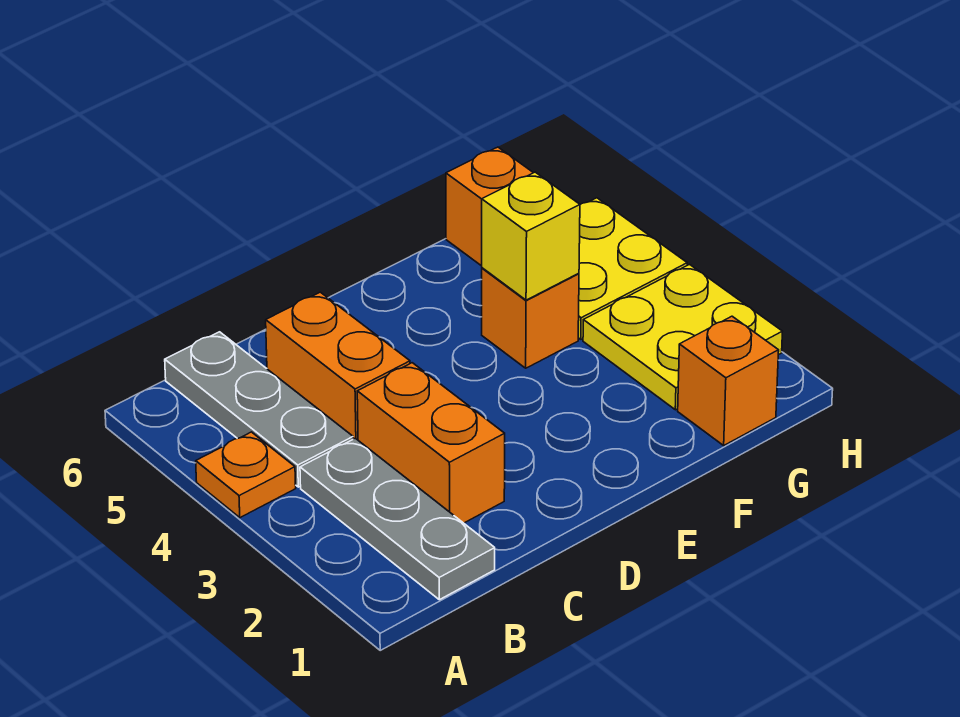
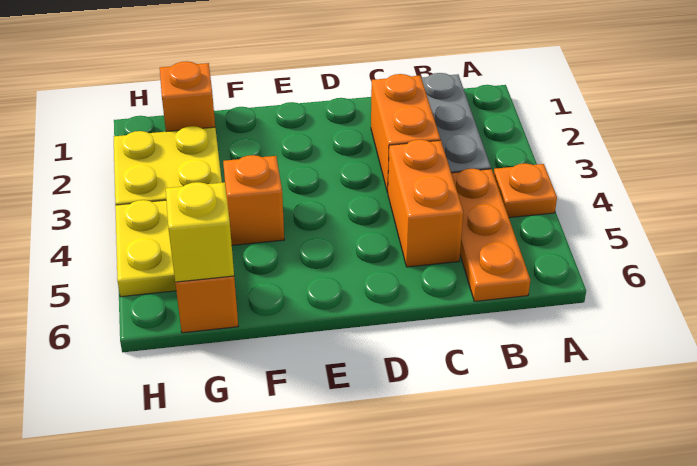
grey 1x3 plate [165,332,353,487] -> orange 1x3 plate [451,169,530,301]
yellow 1x1 brick [482,172,580,300] -> yellow 1x1 brick moved to [166,182,234,282]

